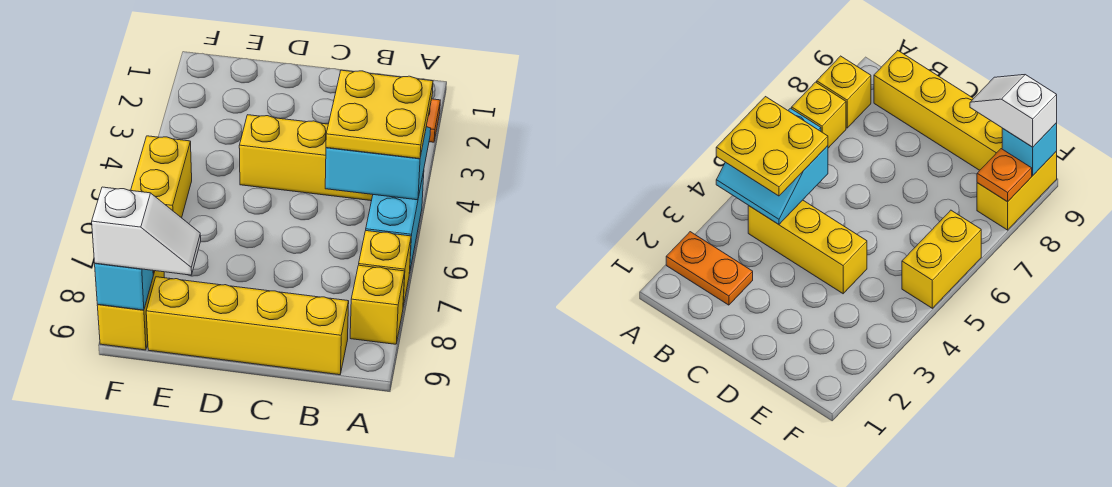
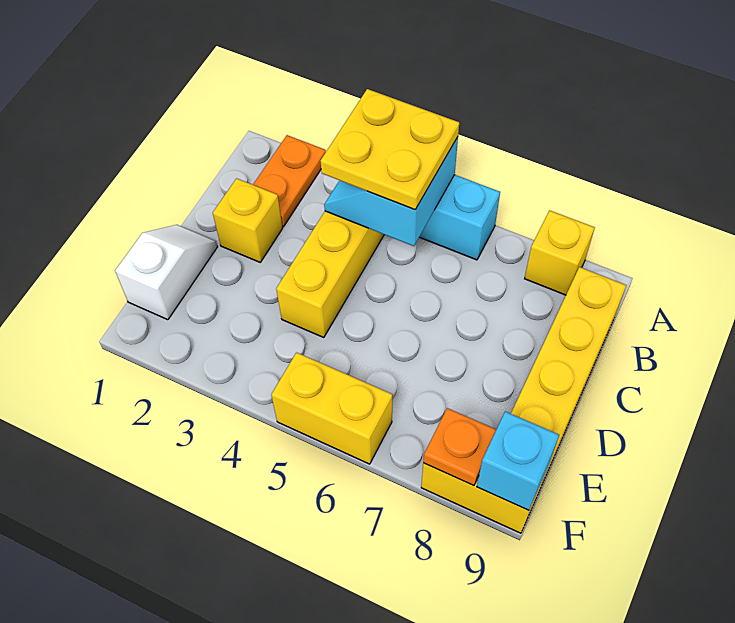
yellow 1x1 brick [359,231,411,306] -> yellow 1x1 brick moved to [213,178,283,262]
white 1x2 slope [92,187,201,275] -> white 1x2 slope moved to [115,225,217,320]

